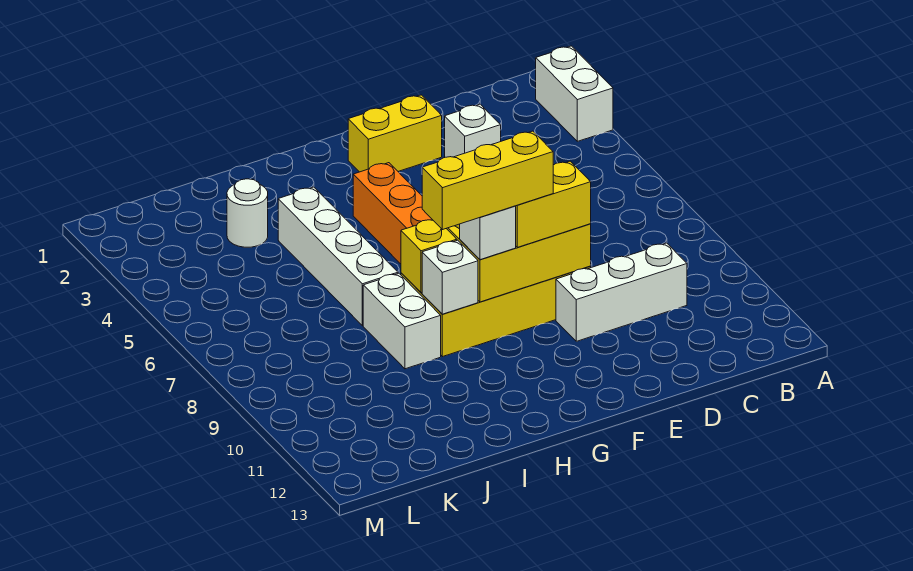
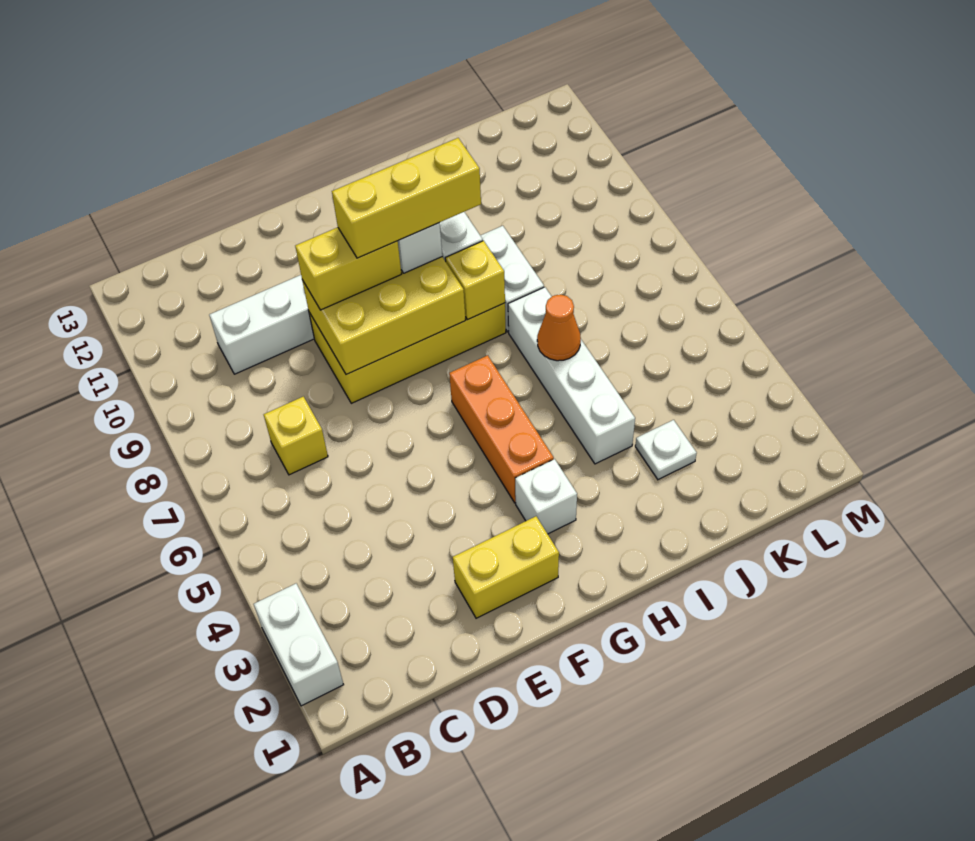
none -> yellow 1x1 brick [264,397,328,475]
white 1x1 brick [445,104,501,157] -> white 1x1 brick moved to [515,459,577,534]
none -> orange 1x1 cone [537,294,581,361]
white 1x1 round brick [227,179,268,247] -> white 1x1 plate [635,420,697,480]

